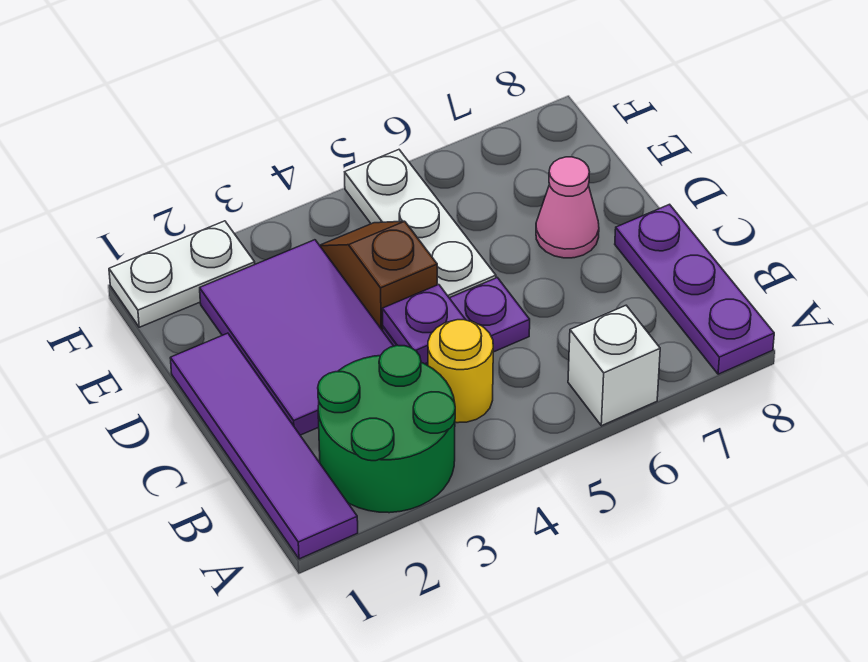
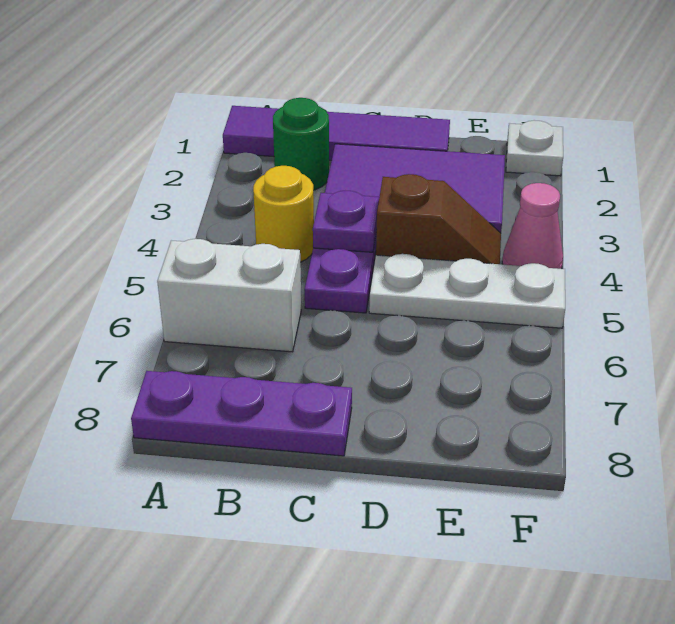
green 2x2 round brick [318,345,455,513] -> green 1x1 round brick [273,98,329,190]
white 1x1 brick [568,306,660,426] -> white 1x2 brick [157,239,301,352]
pink 1x1 cone [536,157,599,258] -> pink 1x1 cone moved to [502,183,563,269]
white 1x2 plate [109,221,255,327] -> white 1x1 plate [506,120,563,176]

